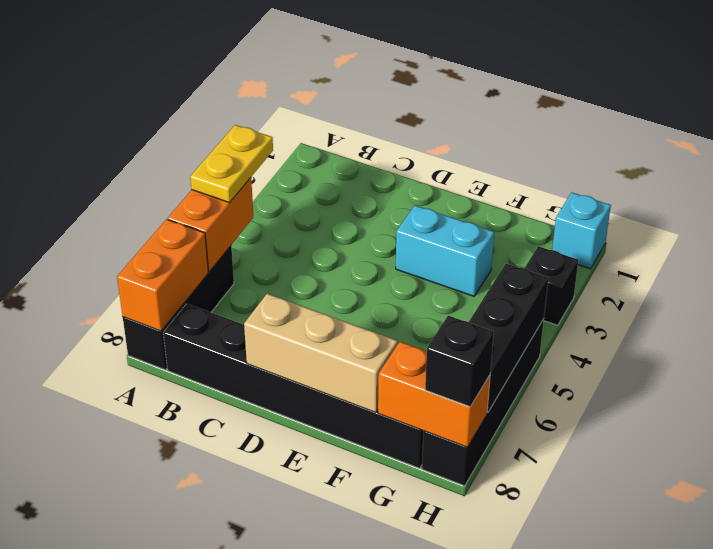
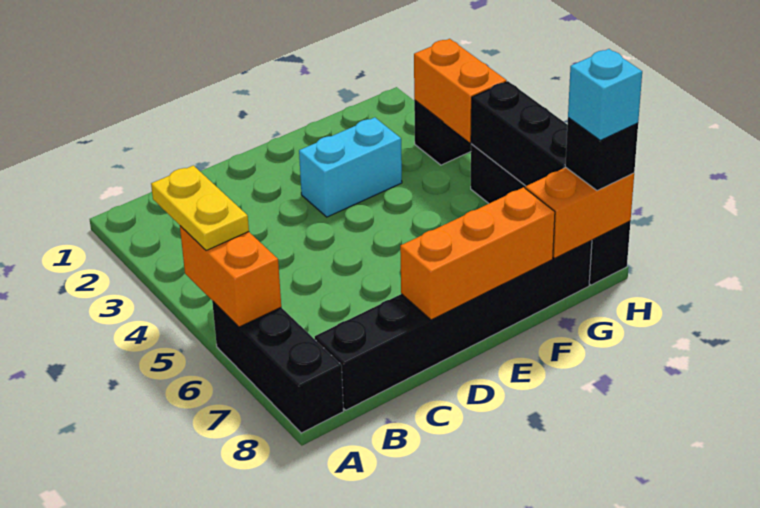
orange 1x2 brick [117,219,208,331] -> orange 1x2 brick moved to [414,39,507,142]
tan 1x3 brick [244,294,398,413] -> orange 1x3 brick [400,187,555,320]
cyan 1x1 brick [552,193,611,269] -> cyan 1x1 brick moved to [568,49,642,140]

